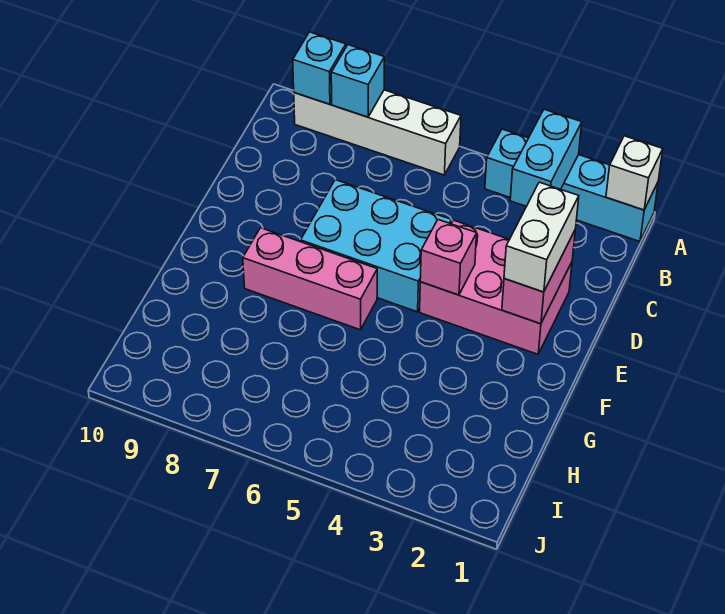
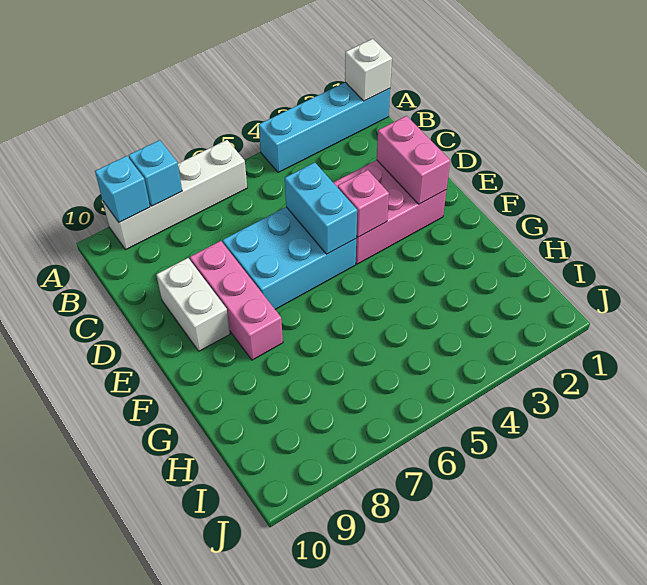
cyan 1x2 brick [510,109,582,206] -> cyan 1x2 brick moved to [285,162,357,254]
white 1x2 brick [504,182,579,292] -> white 1x2 brick moved to [156,258,230,351]
pink 1x3 brick [243,228,377,330] -> pink 1x3 brick turned to [190,241,283,360]

